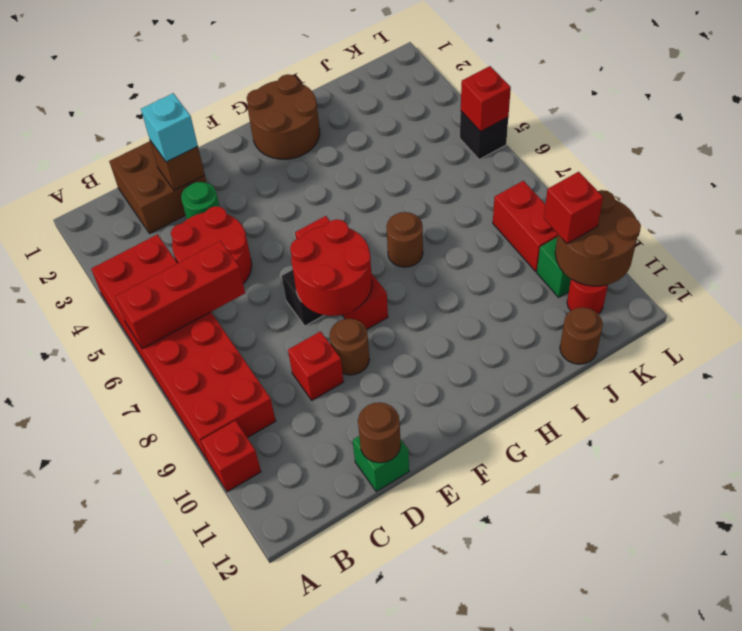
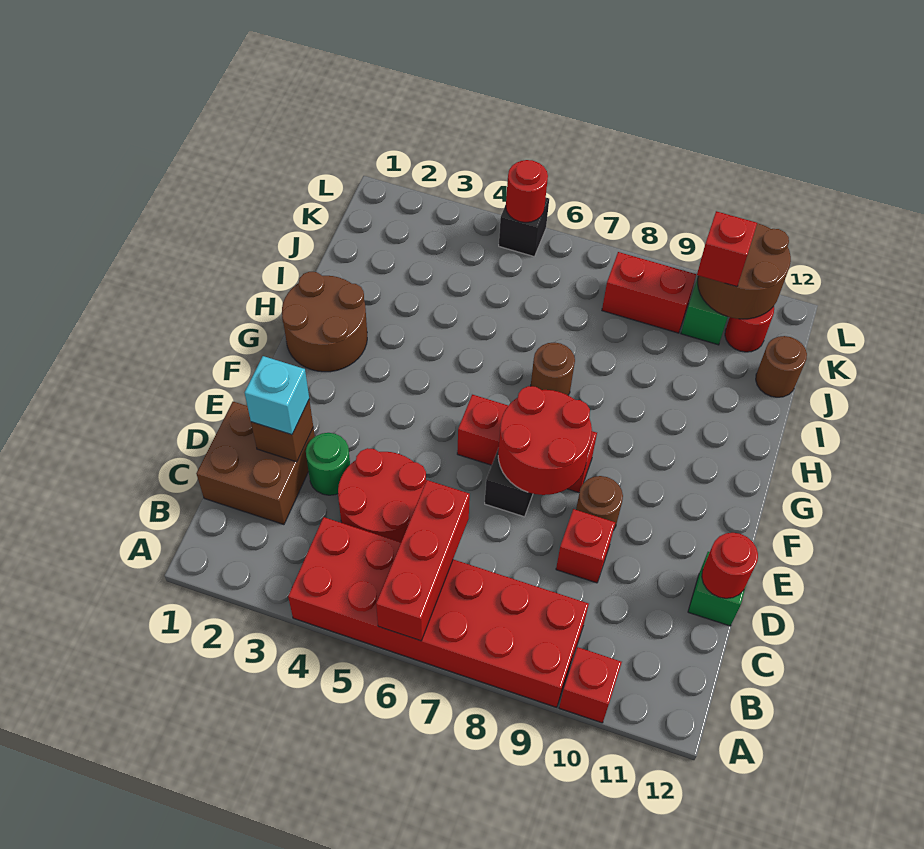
brown 1x1 round brick [358,402,401,463] -> red 1x1 round brick [702,533,758,598]
red 1x1 brick [461,66,511,132] -> red 1x1 round brick [506,160,548,223]

